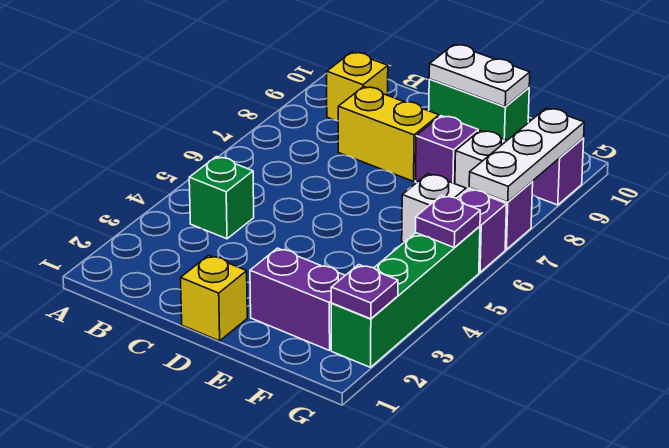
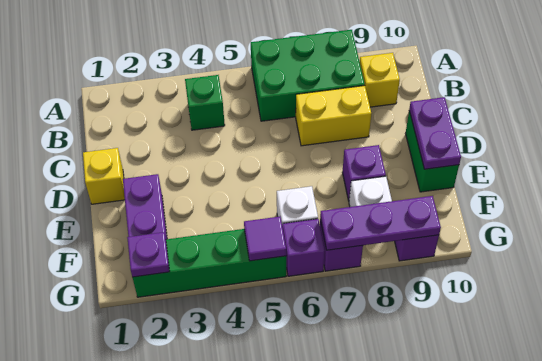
none -> green 2x3 brick [251,30,365,121]
yellow 1x2 brick [338,87,439,181] -> yellow 1x2 brick turned to [296,86,371,146]
white 1x2 plate [429,44,530,107] -> purple 1x2 plate [409,97,461,169]
purple 1x1 plate [415,195,480,248] -> purple 1x1 tile [244,217,286,261]
white 1x3 plate [469,108,584,202] -> purple 1x3 plate [320,196,441,250]

